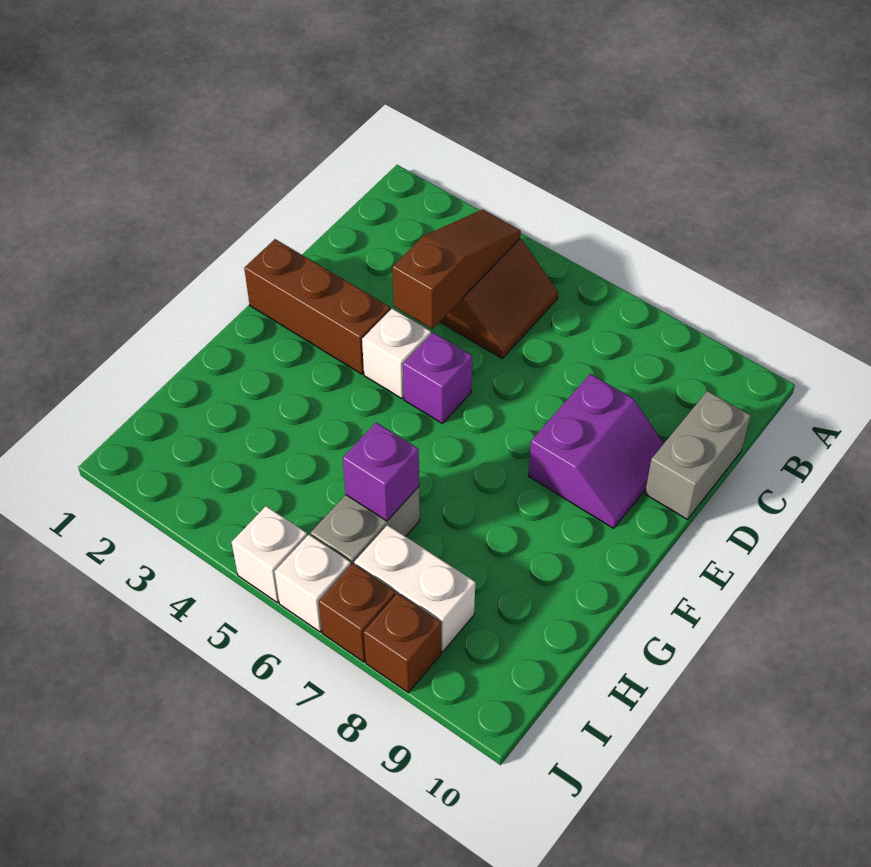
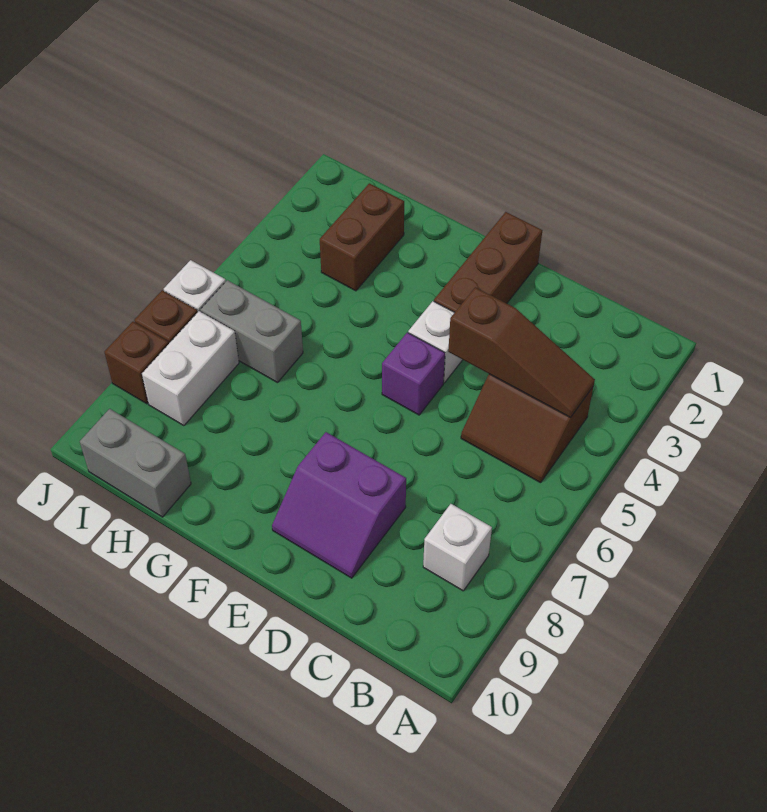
grey 1x2 brick [645,391,751,519] -> grey 1x2 brick moved to [80,409,191,517]
none -> brown 1x2 brick [320,183,404,291]
purple 1x1 brick [343,423,419,521] -> none
white 1x1 brick [232,506,307,603] -> white 1x1 brick moved to [423,504,492,591]

